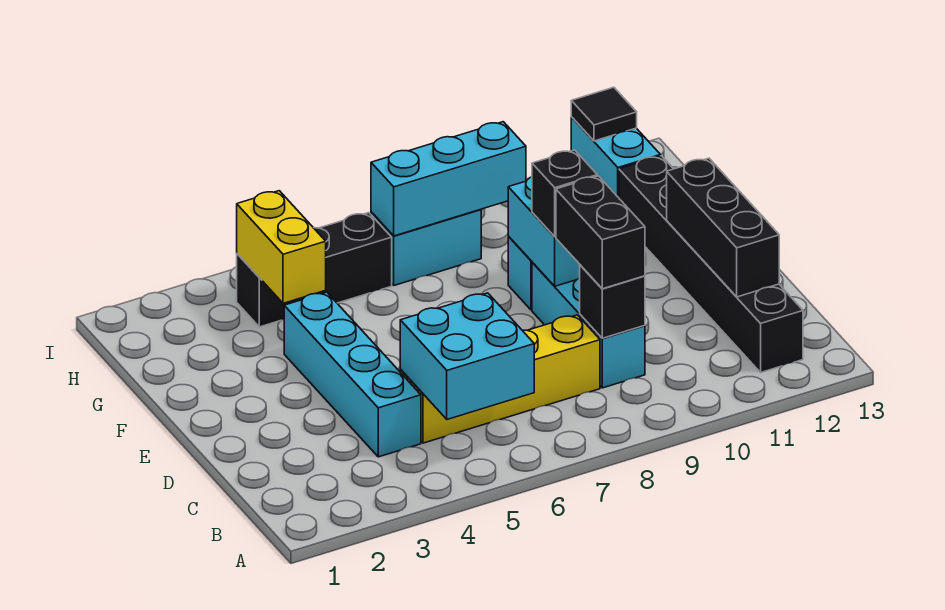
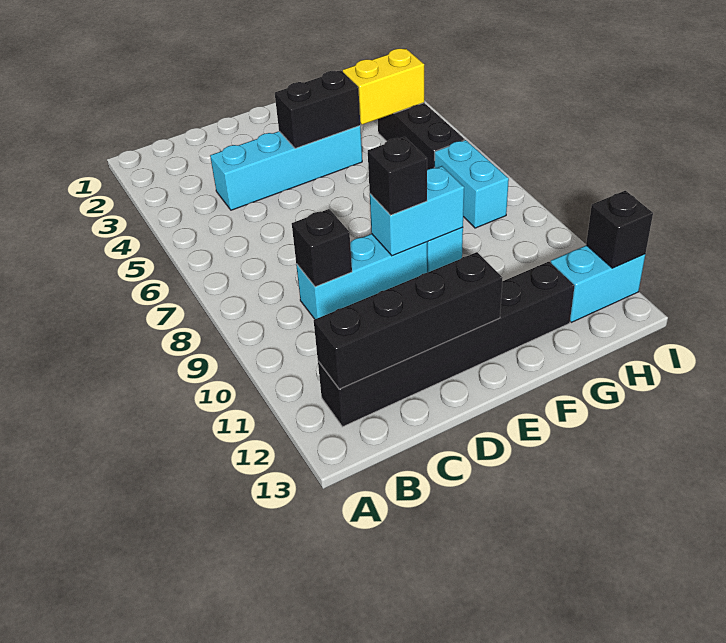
cyan 2x2 brick [400,293,534,419] -> none
yellow 1x4 brick [400,315,600,443] -> none
black 1x2 brick [556,176,645,289] -> black 1x2 brick moved to [275,70,360,149]
black 1x3 brick [667,158,779,297] -> black 1x4 brick [314,252,502,389]
cyan 1x3 brick [371,122,526,236] -> none
black 1x1 tile [571,87,637,141] -> black 1x1 brick [586,191,653,268]

